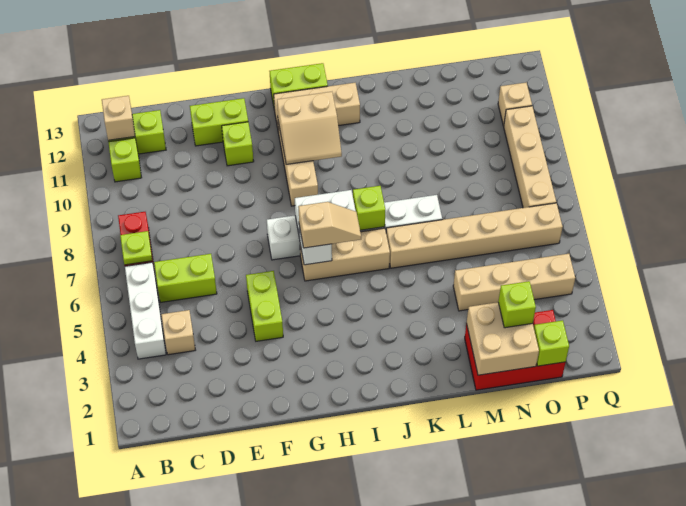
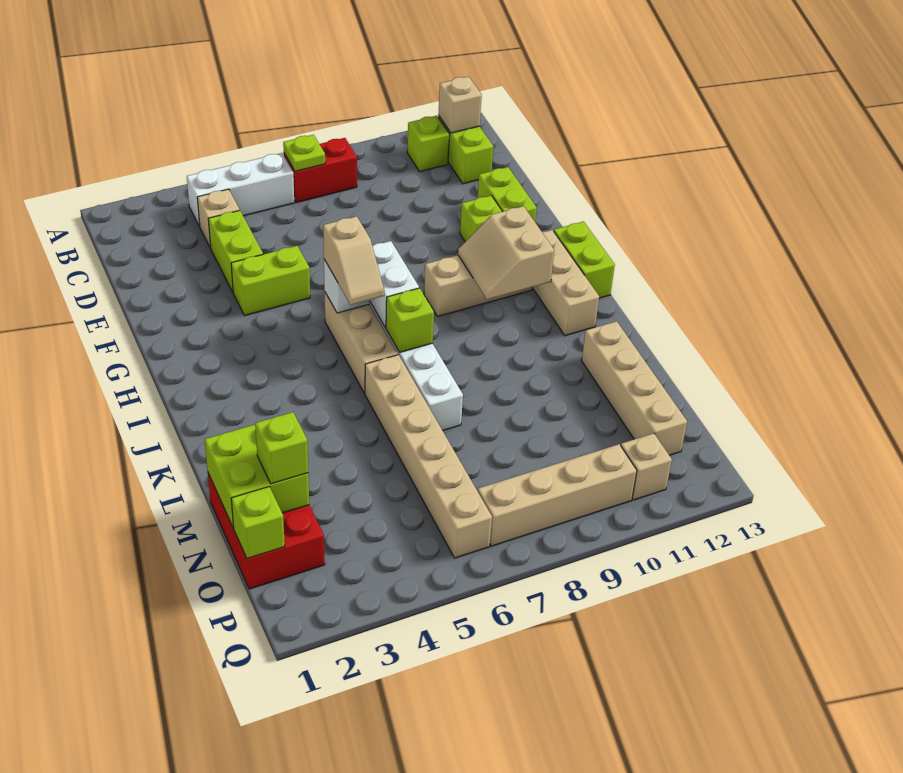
lime 1x2 brick [154,254,217,302] -> lime 1x2 brick moved to [208,210,263,292]
tan 2x2 brick [467,302,539,375] -> lime 2x2 brick [205,425,309,528]
tan 1x4 brick [453,254,575,311] -> tan 1x4 brick moved to [582,321,687,455]

